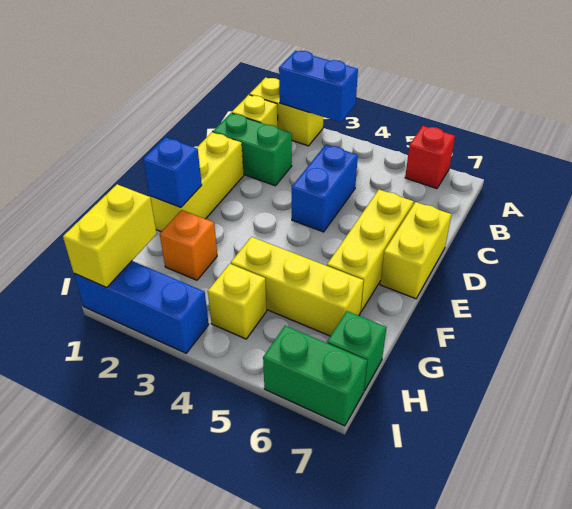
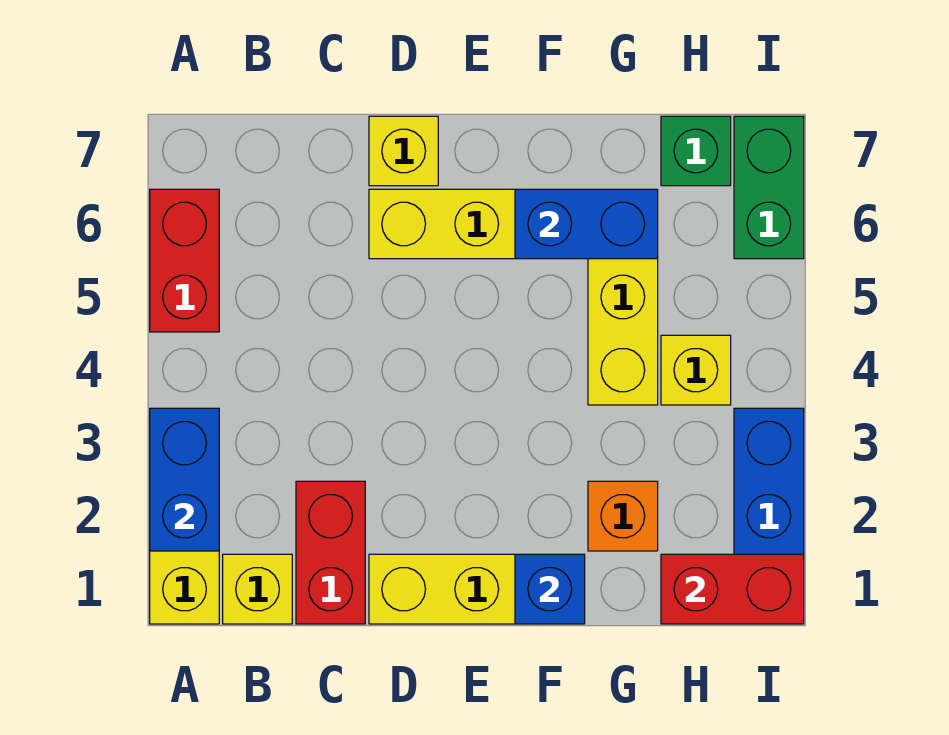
red 1x1 brick [405,126,455,189] -> red 1x2 brick [150,189,219,332]
green 1x2 brick [213,113,292,186] -> red 1x2 brick [296,481,365,624]
blue 1x2 brick [292,144,358,232] -> blue 1x2 brick moved to [515,189,658,259]
yellow 1x2 brick [380,202,452,299] -> yellow 1x1 brick [369,116,438,186]
yellow 1x2 brick [63,184,157,287] -> red 1x2 brick [661,554,804,624]

